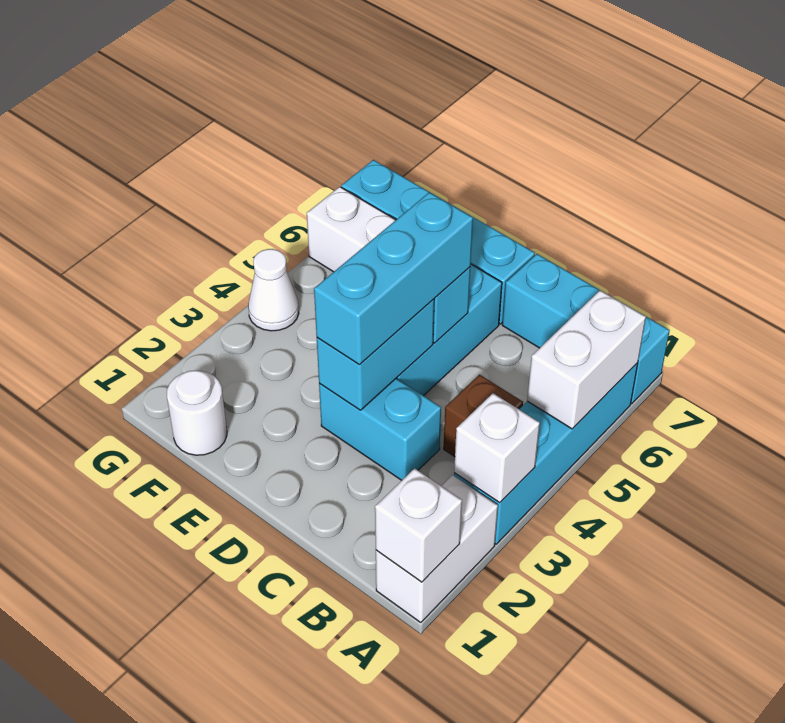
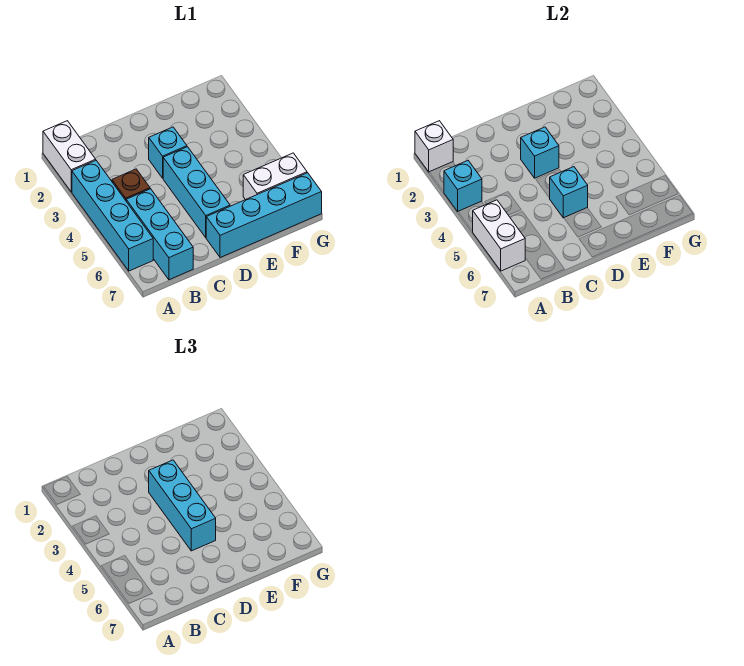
white 1x1 brick [454,393,540,503] -> cyan 1x1 brick [444,161,482,211]
cyan 1x3 brick [502,254,670,404] -> cyan 1x3 brick turned to [126,189,193,280]
cyan 1x2 brick [319,378,441,480] -> cyan 1x1 brick [149,127,187,178]
cyan 1x2 brick [317,299,434,410] -> cyan 1x1 brick [521,127,559,178]
white 1x1 round brick [167,371,227,455] -> none
white 1x1 cone [248,249,299,331] -> none

